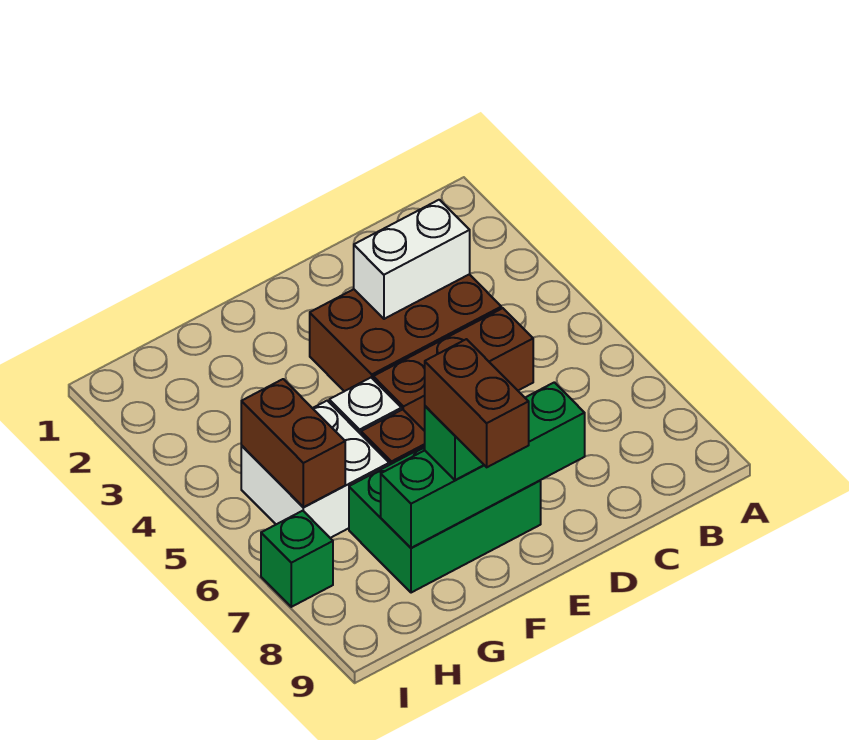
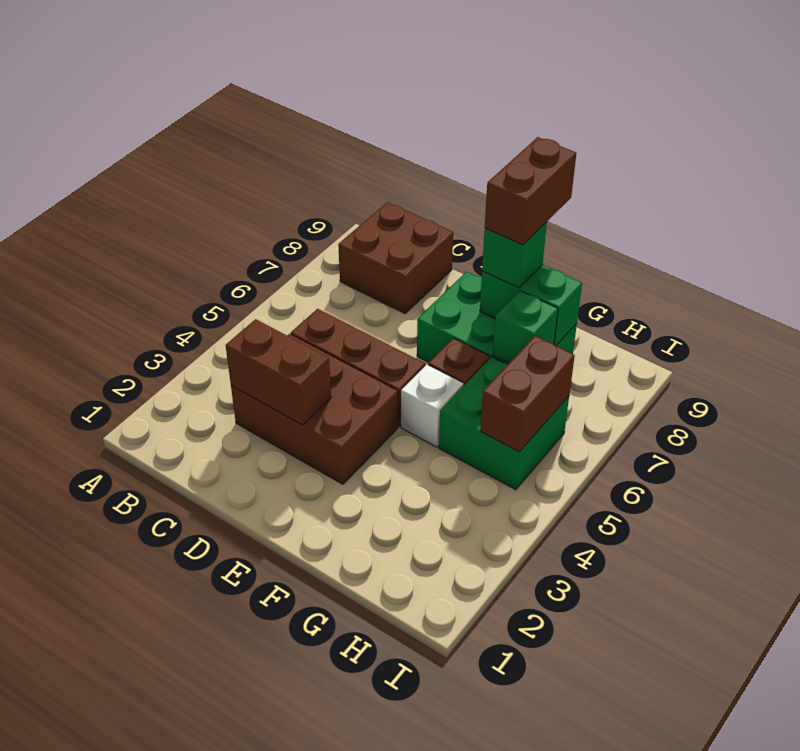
none -> brown 2x2 brick [338,202,453,313]
white 1x2 brick [354,200,470,319] -> brown 1x2 brick [226,319,331,425]
green 1x4 brick [381,382,585,548] -> green 1x2 brick [480,265,582,346]
white 2x2 brick [241,401,389,538] -> green 2x2 brick [439,357,569,490]
green 1x1 brick [261,511,333,607] -> green 1x1 brick moved to [493,291,558,363]

